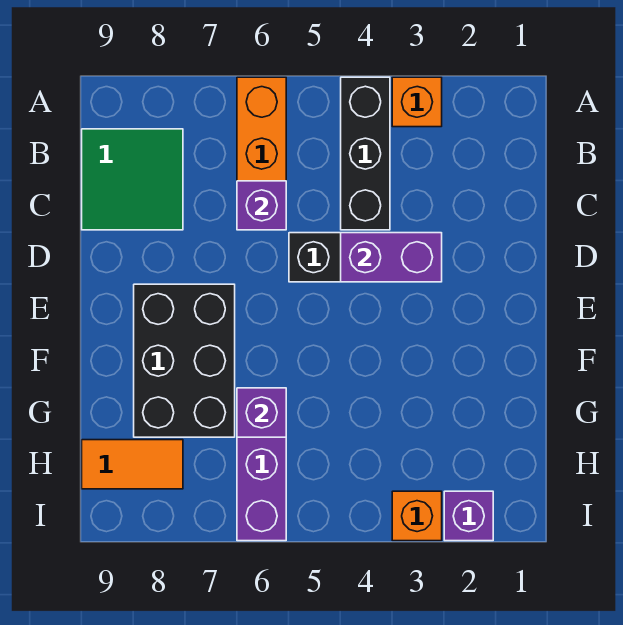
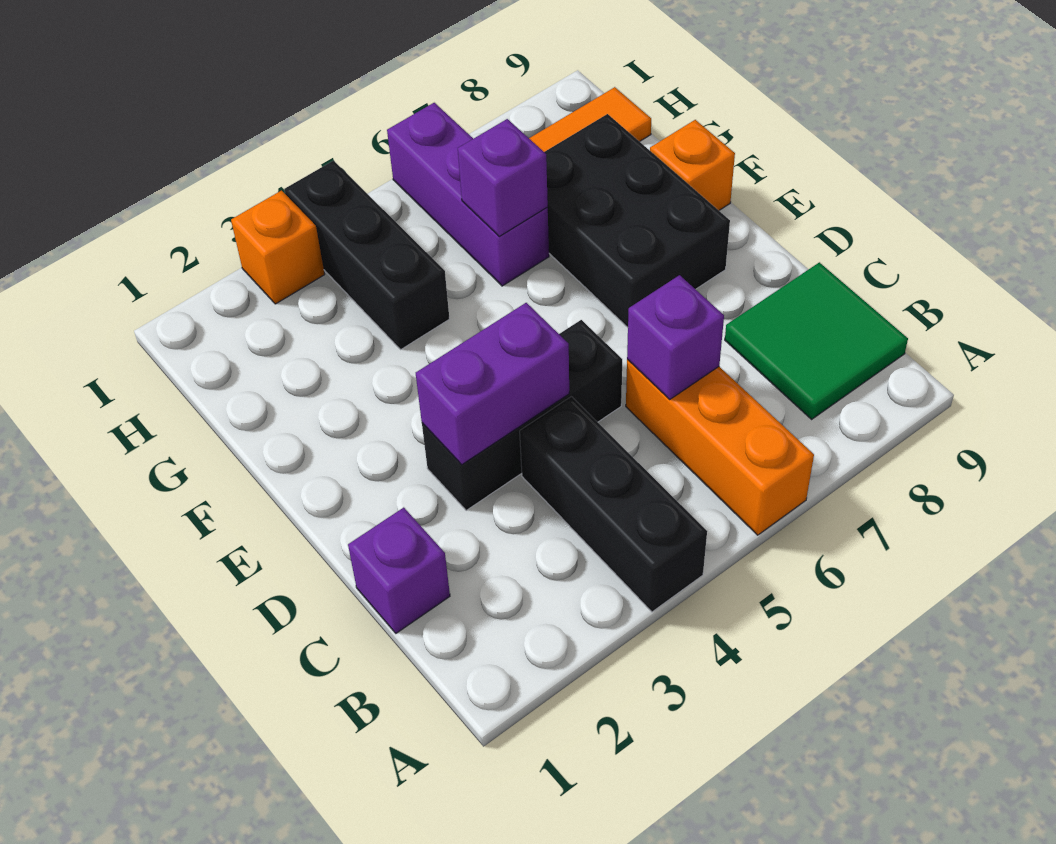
orange 1x1 brick [392,77,442,127] -> orange 1x1 brick moved to [650,120,735,210]
none -> black 1x3 brick [284,161,449,349]
purple 1x1 brick [444,491,493,541] -> purple 1x1 brick moved to [348,508,450,633]

